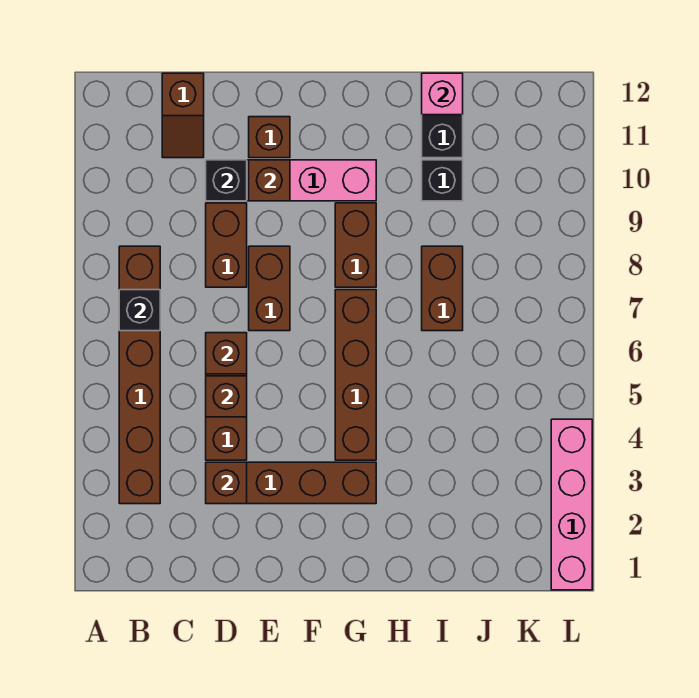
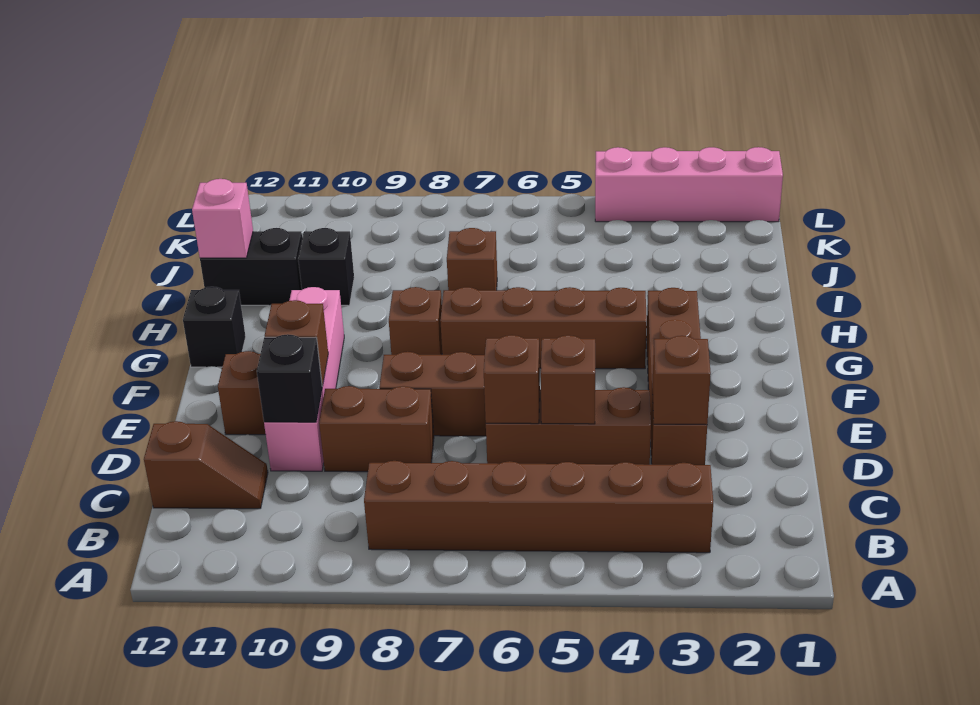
black 1x1 brick [119,290,160,331] -> black 1x1 brick moved to [183,287,246,367]
brown 1x2 brick [335,203,376,287] -> brown 1x1 brick [389,287,442,355]
brown 1x2 brick [422,246,463,331] -> brown 1x1 brick [447,228,497,290]

